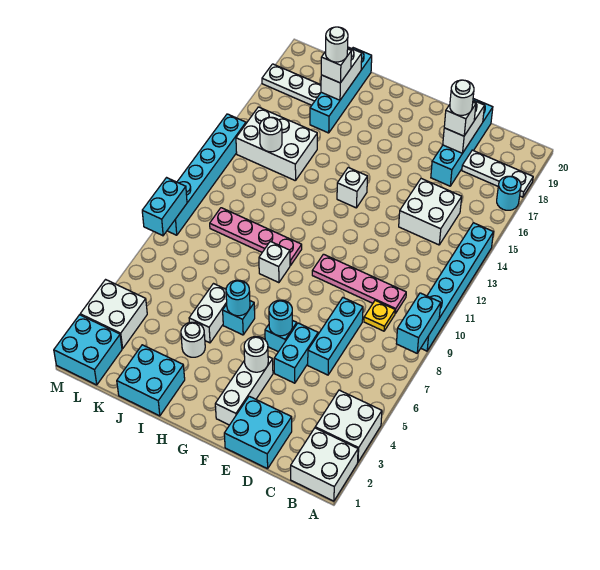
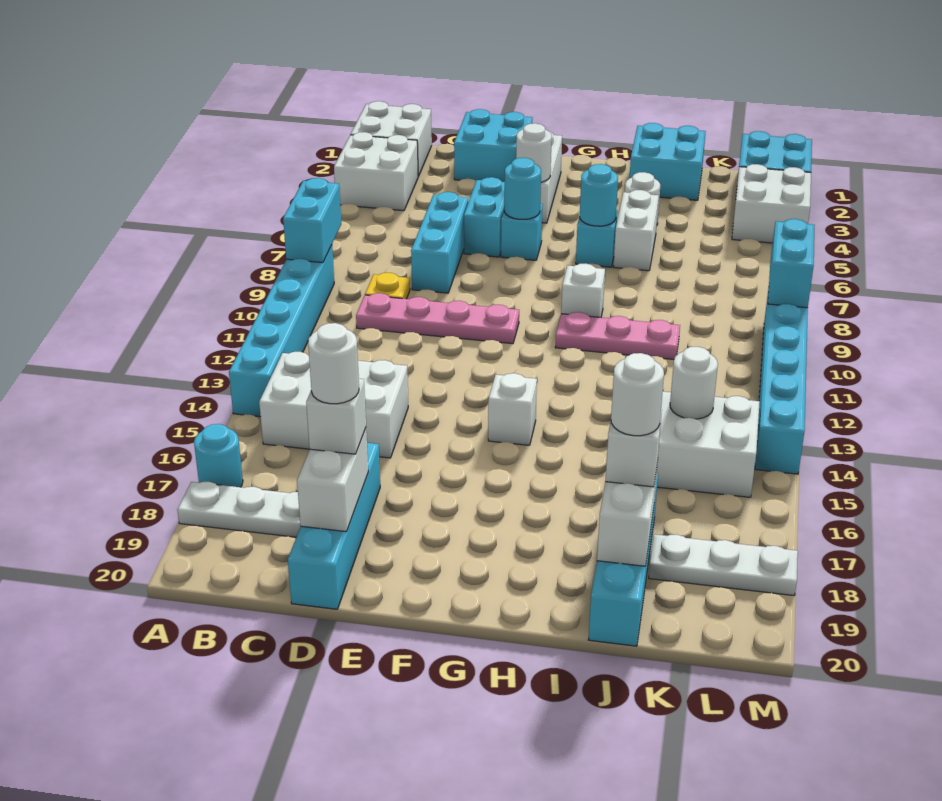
white 2x2 brick [399,178,462,245] -> white 2x3 brick [259,352,408,458]
pink 1x4 plate [210,208,302,265] -> pink 1x3 plate [555,312,680,359]

